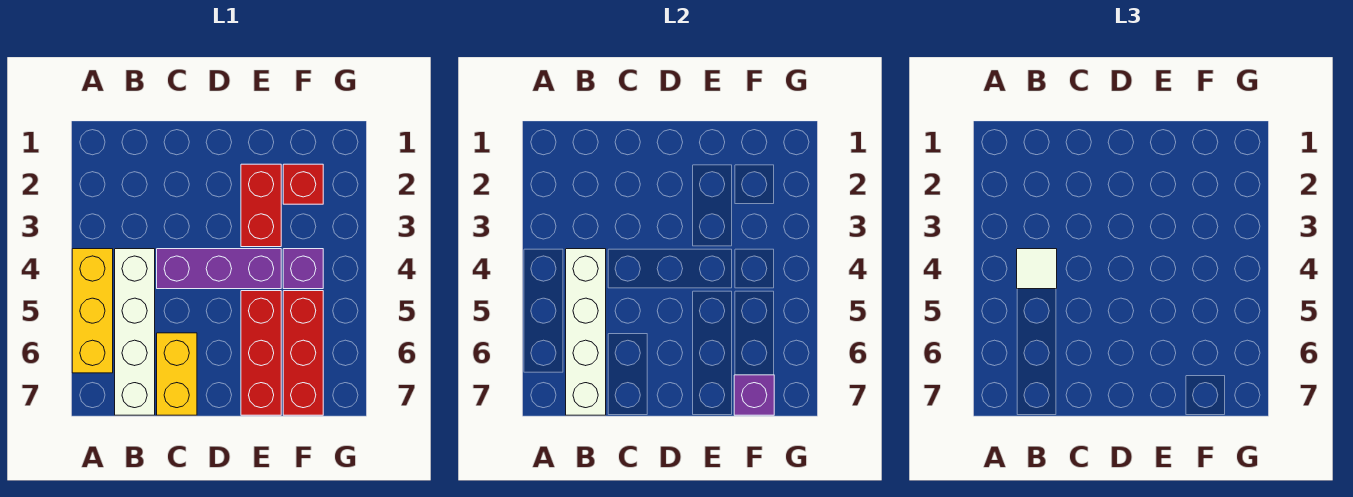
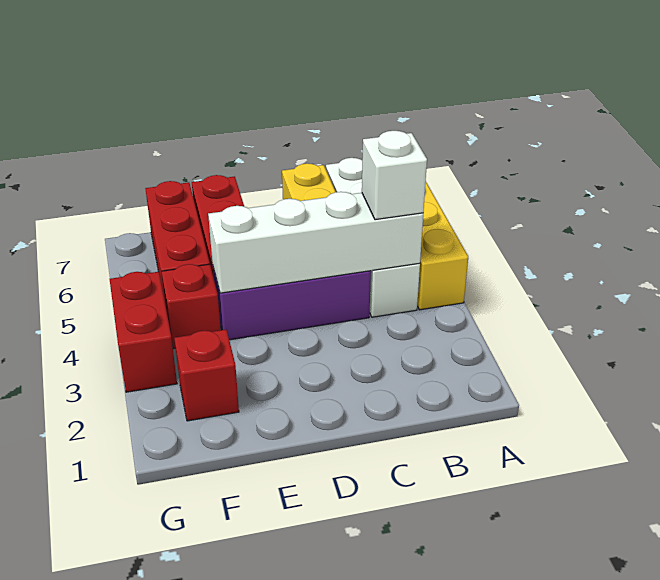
white 1x4 brick [566,249,606,415] -> white 1x4 brick turned to [208,192,423,293]
white 1x1 tile [1017,249,1057,289] -> white 1x1 brick [362,131,427,220]
red 1x2 brick [241,164,281,247] -> red 1x2 brick moved to [110,272,177,392]
purple 1x1 brick [283,249,323,289] -> red 1x1 brick [161,264,221,349]
purple 1x1 brick [734,375,774,415] -> none

